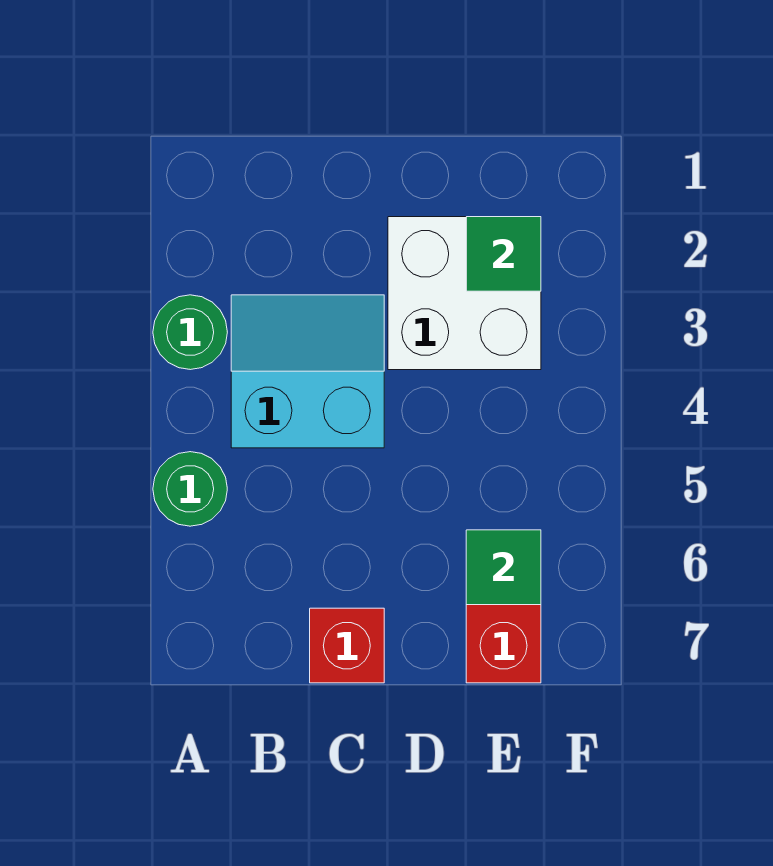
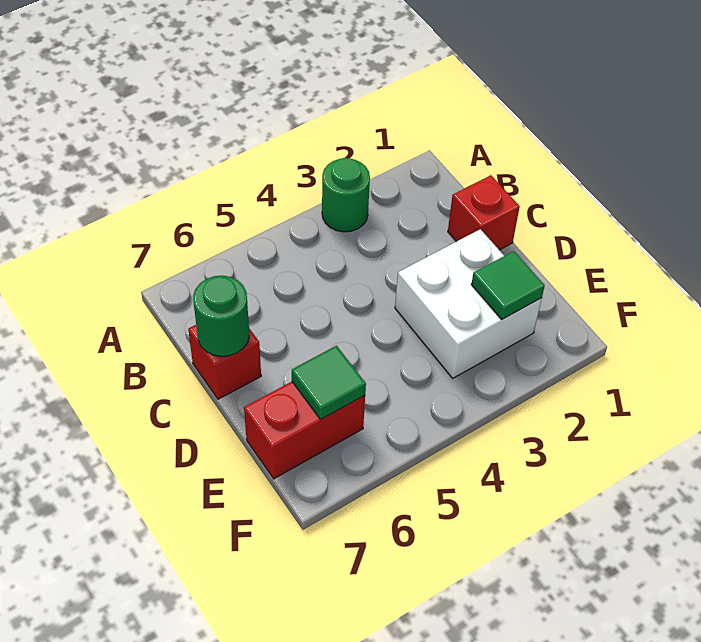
green 1x1 round brick [153,452,227,526] -> green 1x1 round brick moved to [193,275,249,356]
cyan 2x2 slope [231,295,384,448] -> none
none -> red 1x1 brick [448,175,520,250]

